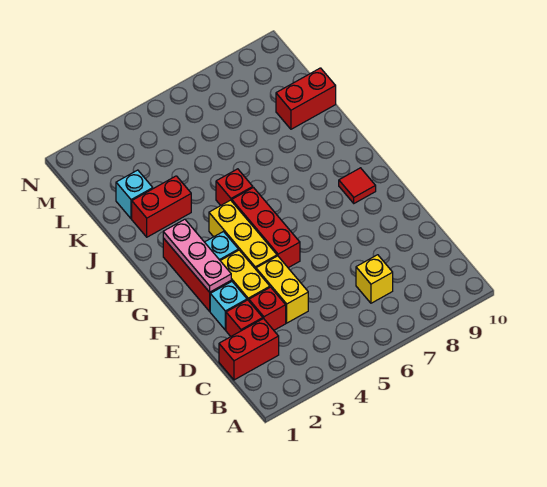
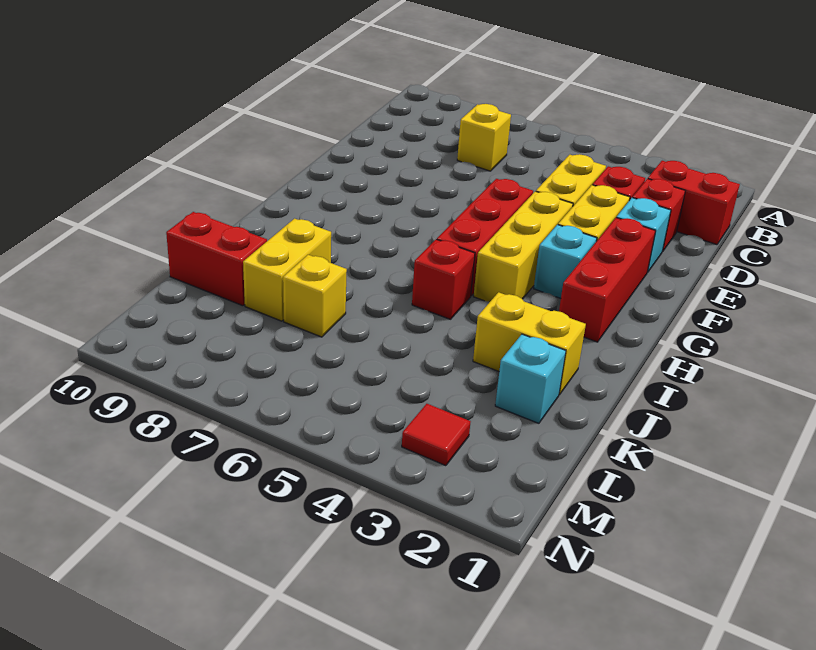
pink 1x3 plate [163,219,231,292] -> none
red 1x1 tile [339,168,376,203] -> red 1x1 tile moved to [402,404,470,466]
red 1x2 brick [132,176,191,237] -> yellow 1x2 brick [473,292,586,395]
none -> yellow 1x2 brick [243,219,331,321]
none -> yellow 1x1 brick [283,255,347,337]

